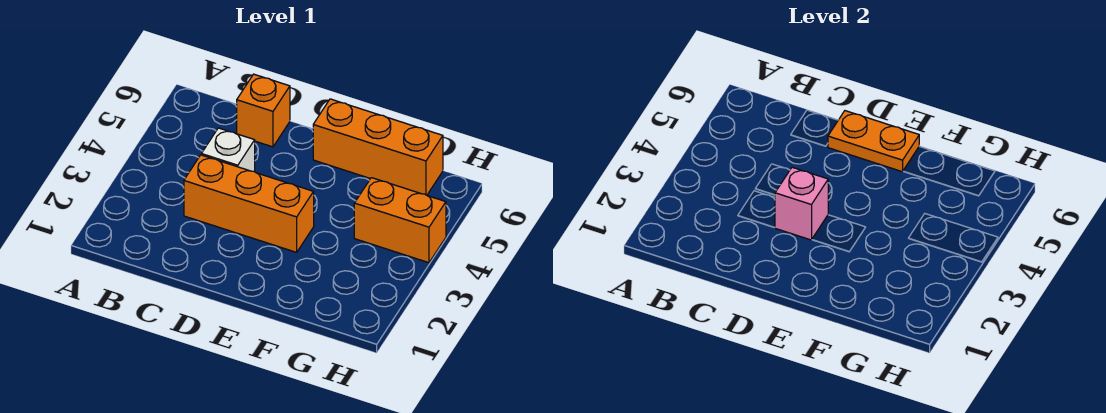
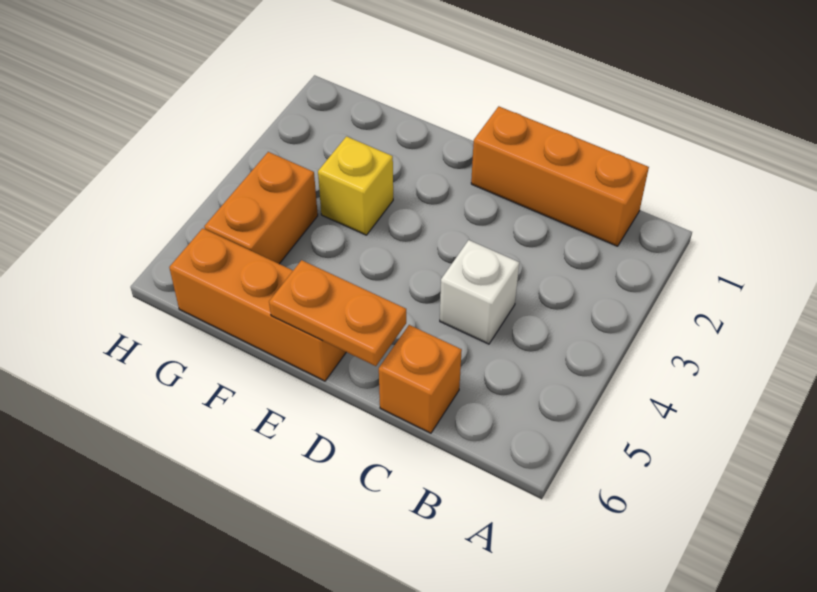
orange 1x3 brick [184,155,314,252] -> orange 1x3 brick moved to [471,106,649,246]
pink 1x1 brick [775,167,828,240] -> none
none -> yellow 1x1 brick [318,136,393,235]
orange 1x2 brick [354,178,446,263] -> orange 1x2 brick turned to [204,152,318,264]

